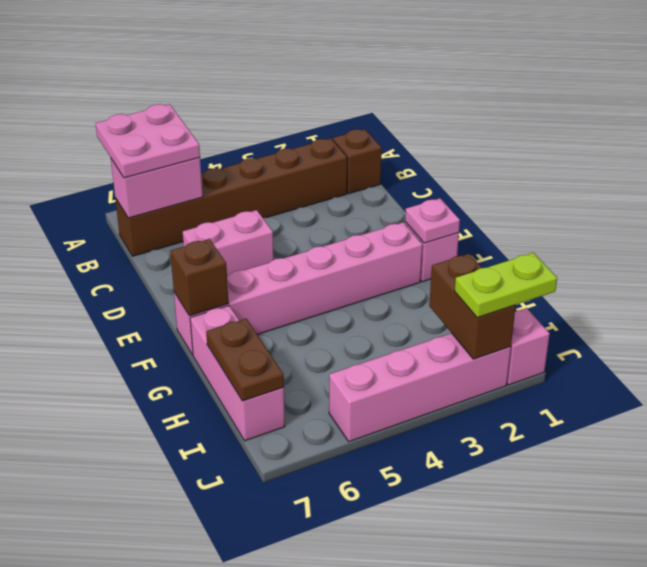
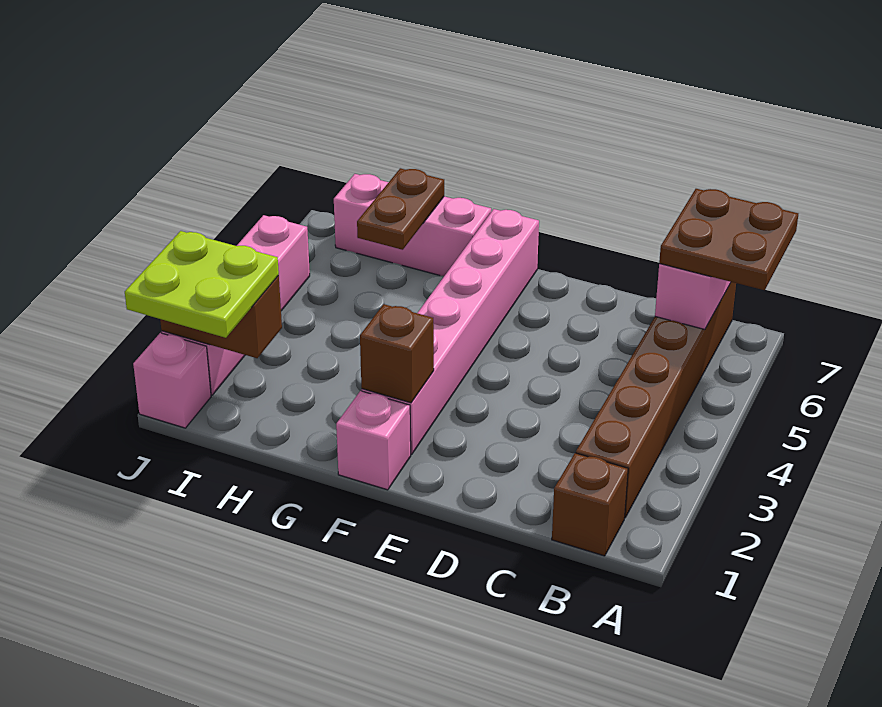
pink 2x2 plate [96,104,200,178] -> brown 2x2 plate [659,189,798,290]
pink 1x2 brick [183,210,274,275] -> none
pink 1x1 plate [405,198,460,243] -> none
brown 1x1 brick [170,239,228,316] -> brown 1x1 brick moved to [360,304,434,403]
brown 1x2 plate [206,319,284,401] -> brown 1x2 plate turned to [357,168,444,250]
lime 1x2 plate [455,253,557,318] -> lime 2x2 plate [125,231,279,338]

